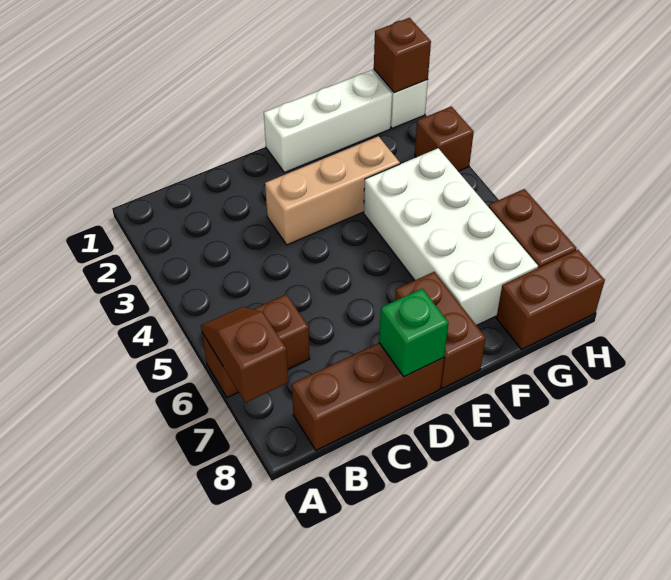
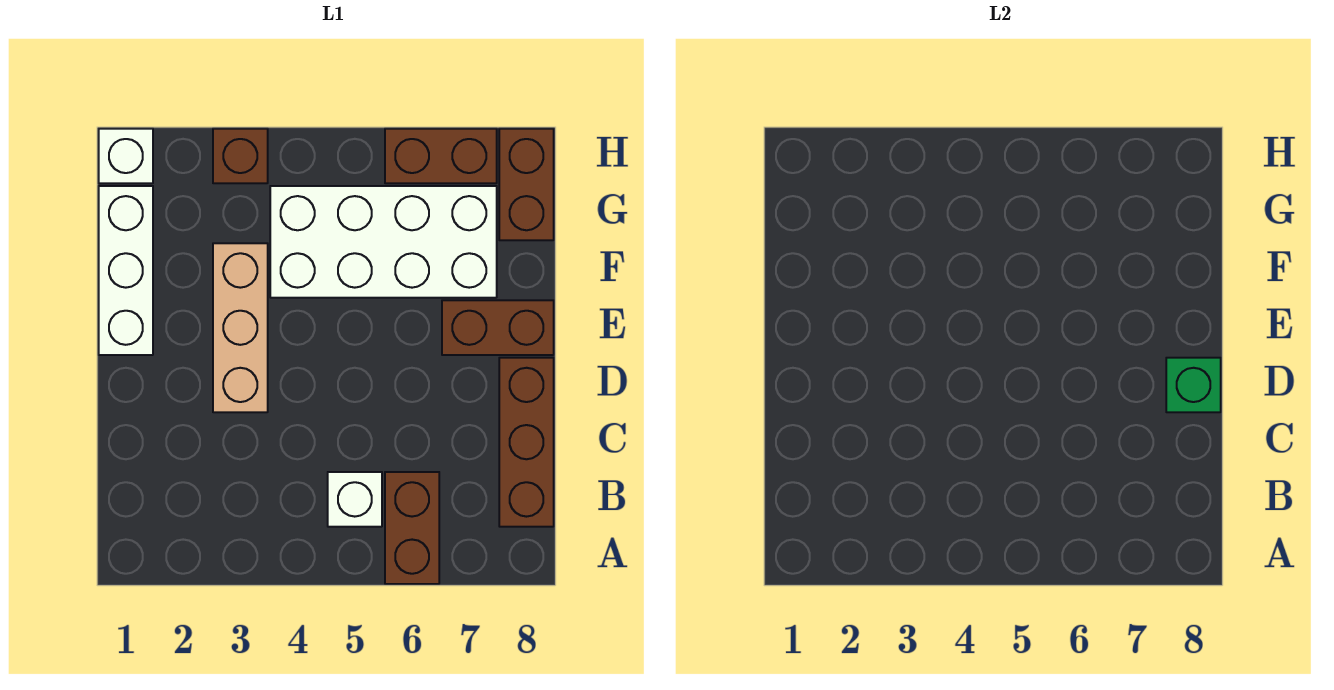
brown 1x2 slope [201,307,288,403] -> none
none -> white 1x1 brick [328,472,382,527]
brown 1x1 brick [374,18,431,93] -> none

